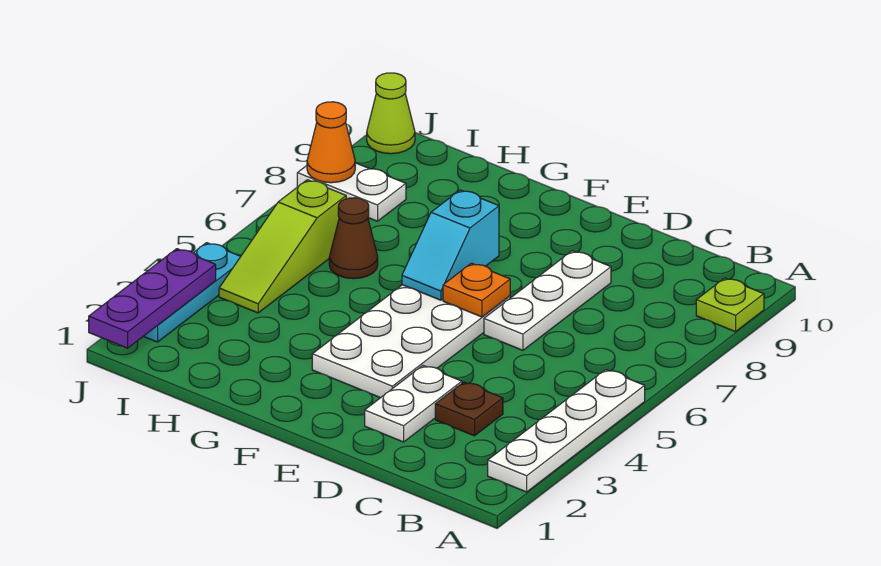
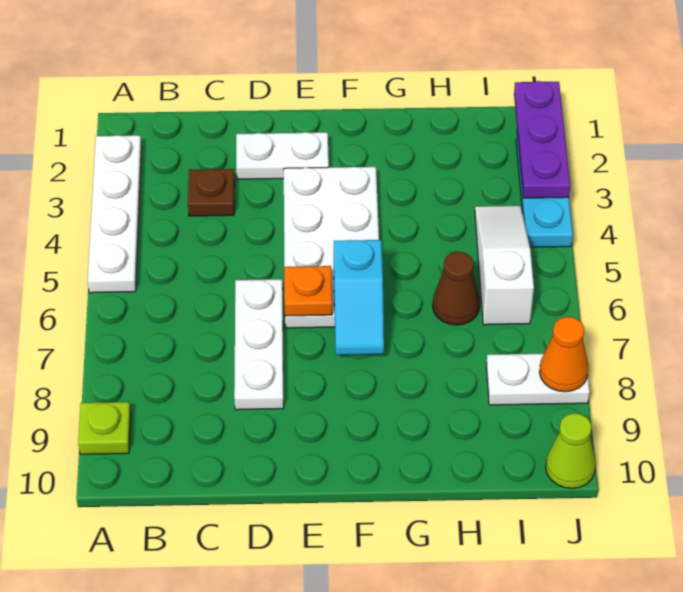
white 1x2 plate [365,366,462,442] -> white 1x2 plate turned to [236,132,329,179]
cyan 1x2 slope [402,190,499,300] -> cyan 1x2 slope turned to [334,240,384,355]
lime 1x3 slope [219,180,346,313] -> white 1x3 slope [475,206,534,325]

